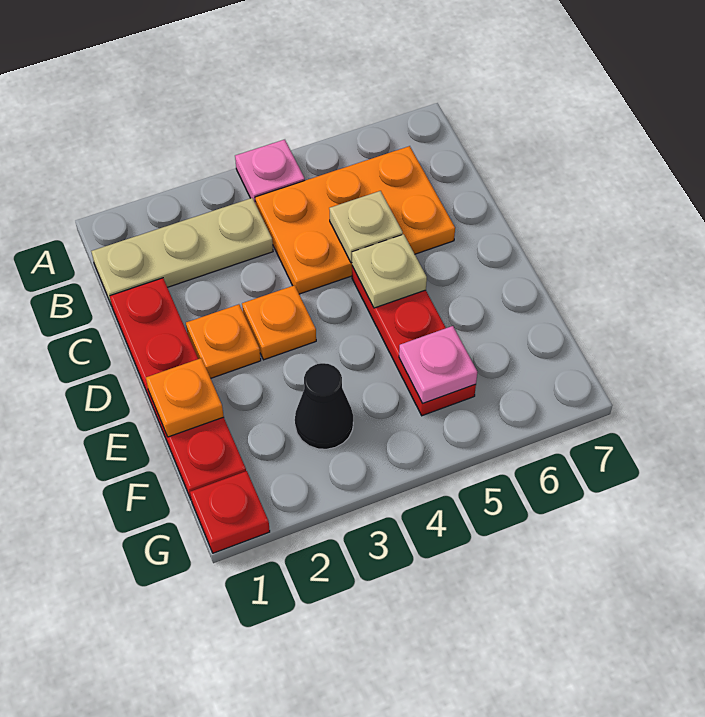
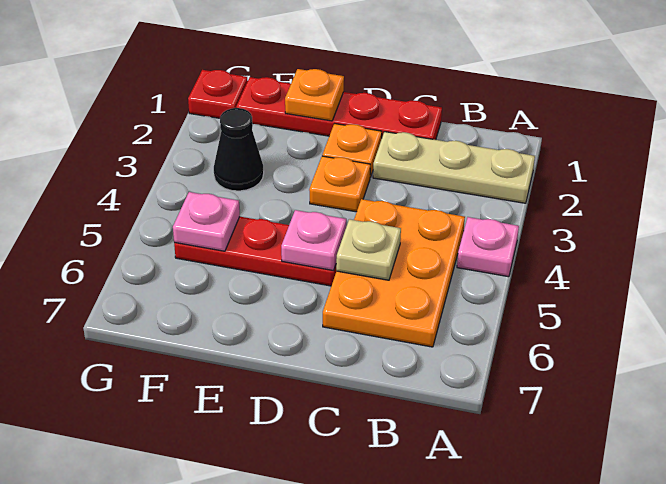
tan 1x3 plate [91,198,273,306] -> tan 1x3 plate turned to [373,132,535,203]
tan 1x1 plate [352,234,427,308] -> pink 1x1 plate [281,210,346,271]

